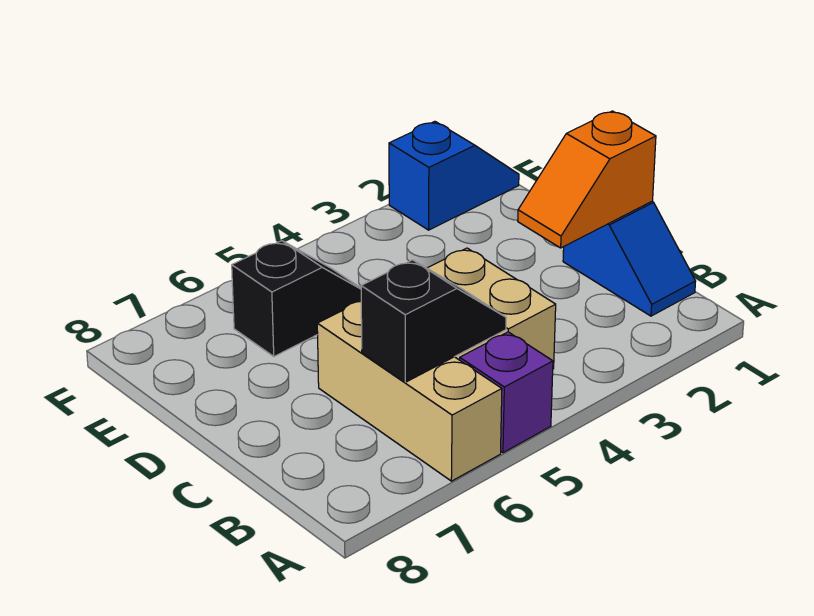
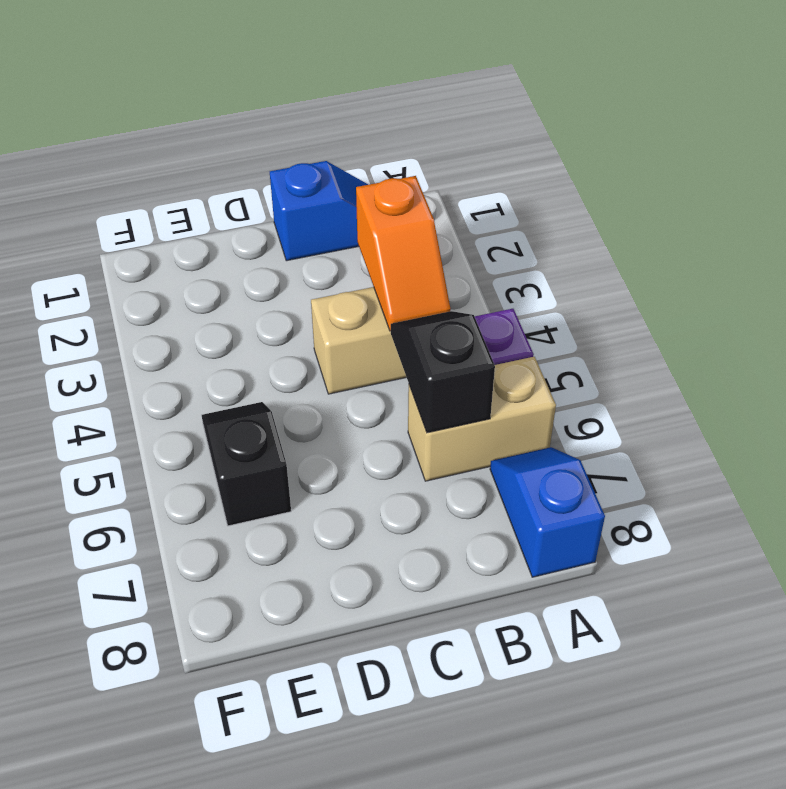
tan 1x3 brick [317,301,502,481] -> tan 1x2 brick [408,357,556,481]
orange 1x2 slope [518,111,656,248] -> orange 1x2 slope moved to [356,176,451,331]
blue 1x2 slope [389,121,519,230] -> blue 1x2 slope moved to [490,447,605,577]

